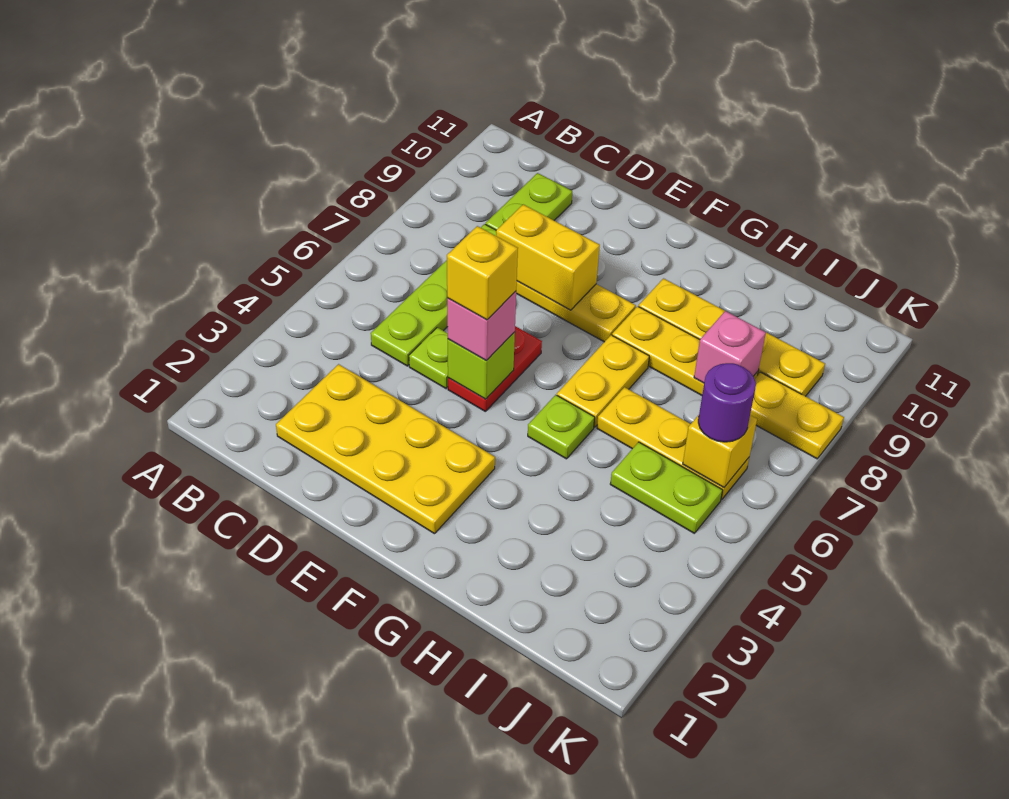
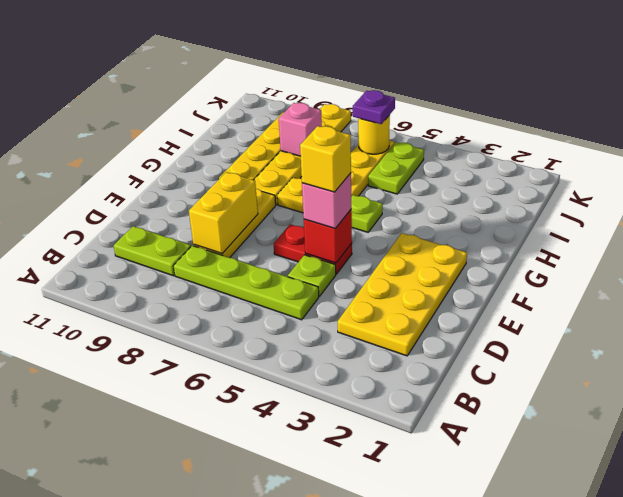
lime 1x1 brick [448,332,515,399] -> red 1x1 brick [304,210,352,263]
yellow 1x1 brick [683,415,757,487] -> yellow 1x1 round brick [358,115,390,154]
purple 1x1 round brick [698,363,756,442] -> purple 1x1 plate [353,90,395,124]

